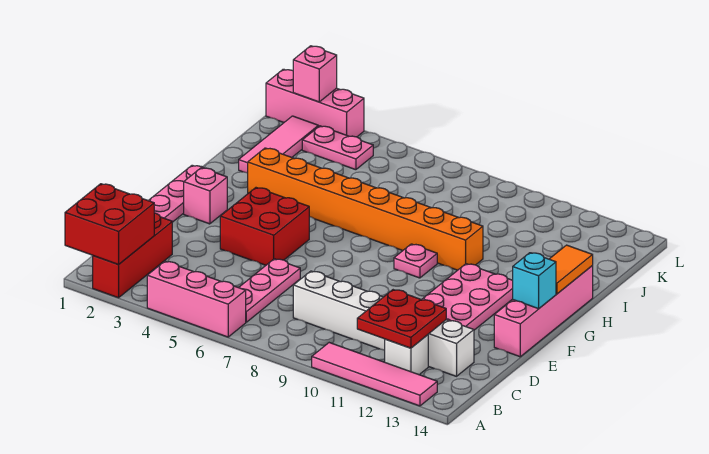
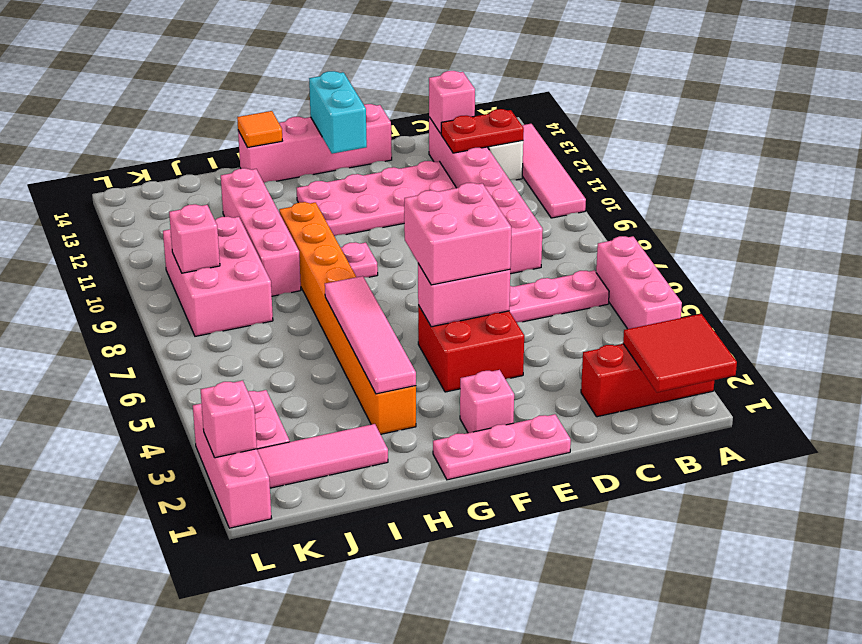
red 2x2 brick [65,184,154,265] -> red 2x2 tile [623,314,737,392]
red 2x2 plate [357,290,446,348] -> red 1x2 plate [441,109,524,153]
white 1x6 brick [293,271,474,376] -> pink 1x6 brick [429,117,543,274]
none -> pink 1x1 brick [429,71,475,134]
none -> pink 1x2 brick [418,264,510,327]
none -> pink 2x2 brick [404,183,511,285]
cyan 1x1 brick [513,253,556,309] -> cyan 1x2 brick [309,71,367,154]
orange 1x2 tile [550,245,593,294] -> orange 1x1 tile [237,111,282,148]
none -> pink 1x4 tile [325,276,416,394]
none -> pink 1x4 brick [221,168,301,296]
none -> pink 2x3 brick [163,216,273,336]
none -> pink 1x1 brick [169,204,220,273]

